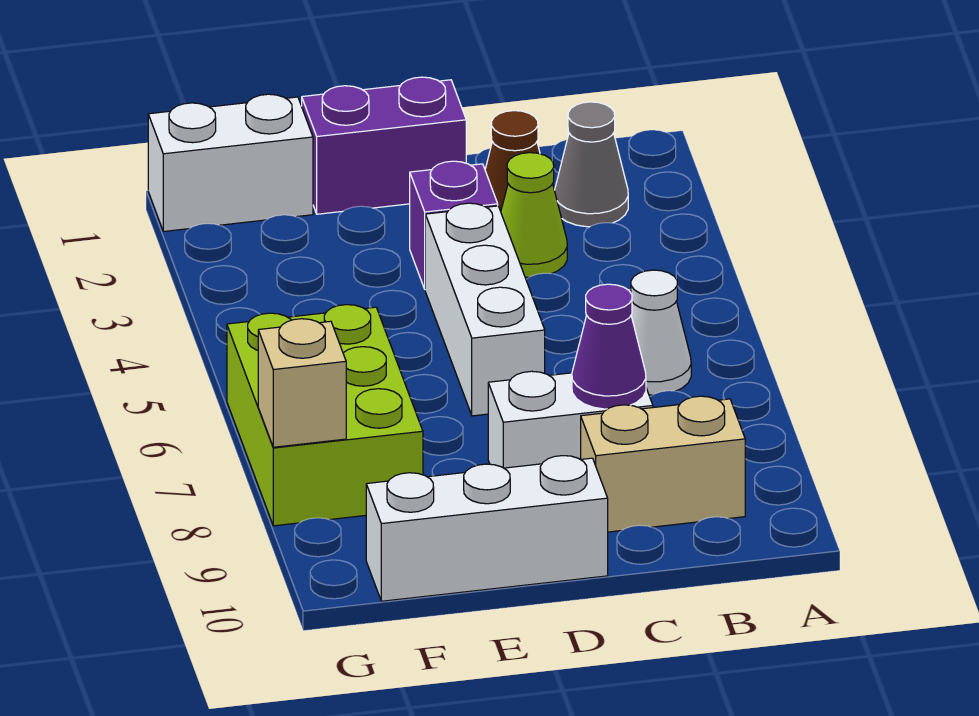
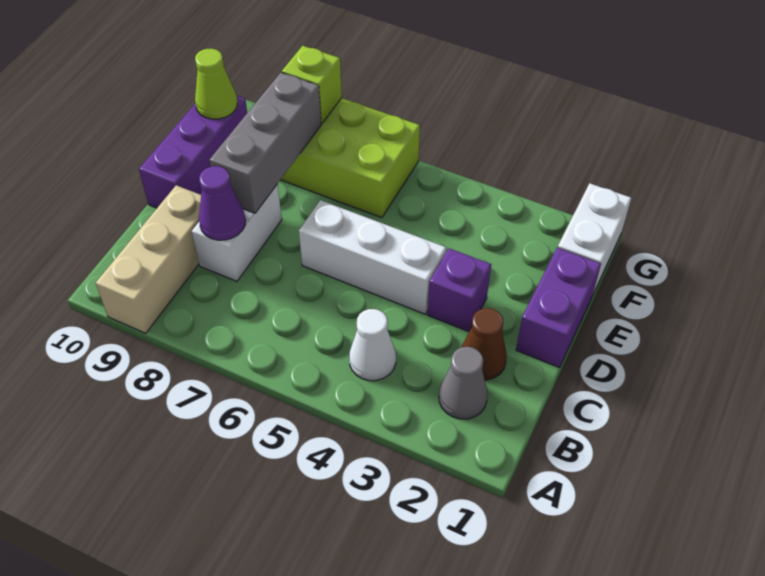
white 1x1 cone [631,270,691,395] -> white 1x1 cone moved to [349,309,396,381]
tan 1x2 brick [581,396,745,532] -> tan 1x3 brick [96,185,201,333]
lime 1x1 cone [501,153,567,277] -> lime 1x1 cone moved to [195,48,237,119]
none -> grey 1x3 brick [209,73,321,213]
white 1x3 brick [366,456,608,601] -> purple 1x3 brick [139,96,247,208]
tan 1x1 brick [258,319,346,447] -> lime 1x1 brick [282,46,342,123]

